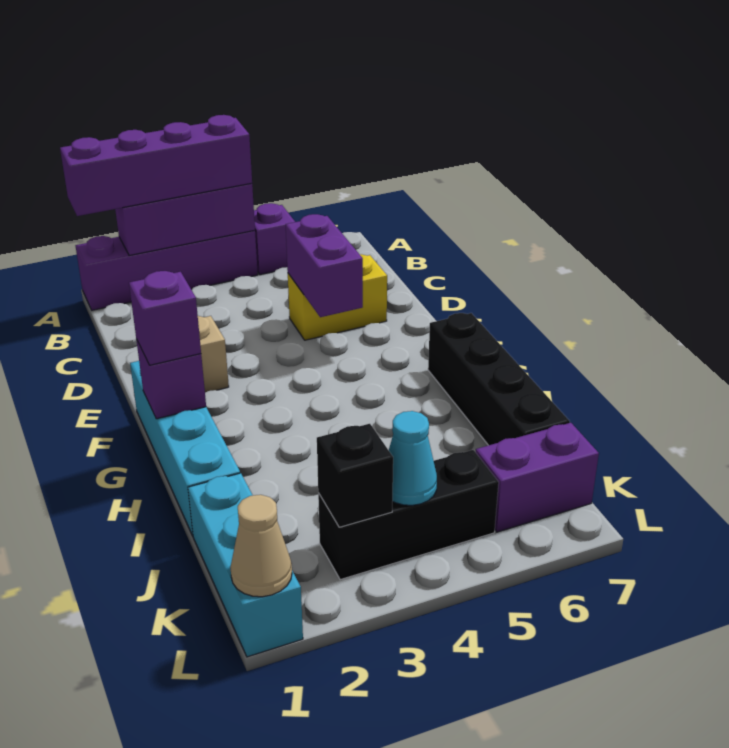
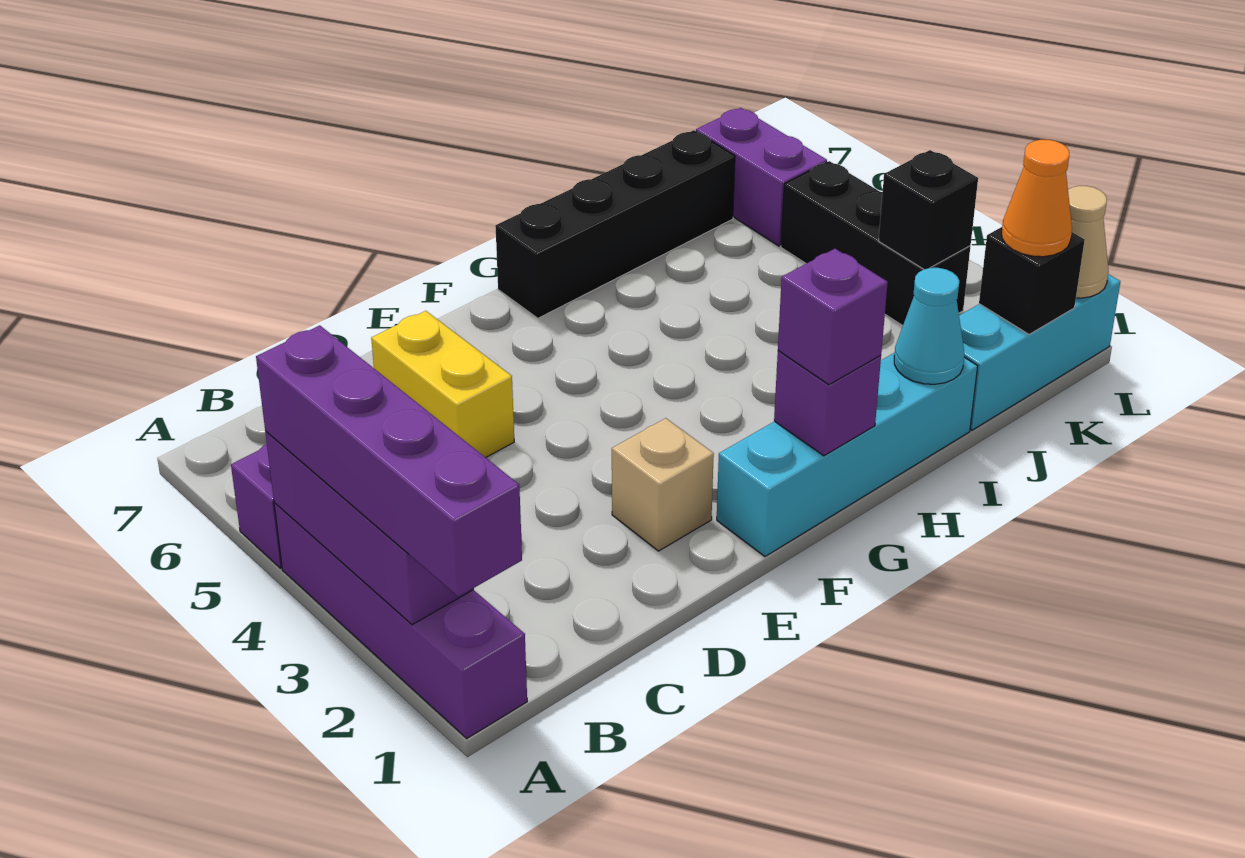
purple 1x2 brick [286,214,363,317] -> none
none -> black 1x1 brick [979,227,1085,334]
none -> orange 1x1 cone [1002,140,1072,257]
cyan 1x1 cone [389,411,437,505] -> cyan 1x1 cone moved to [894,268,964,384]

